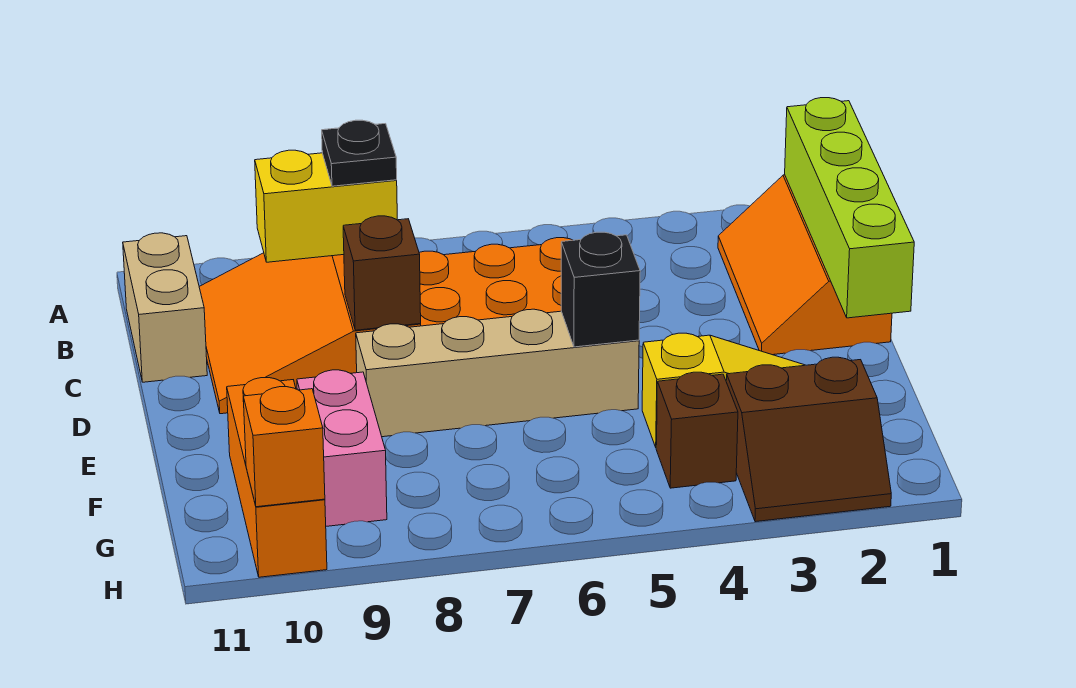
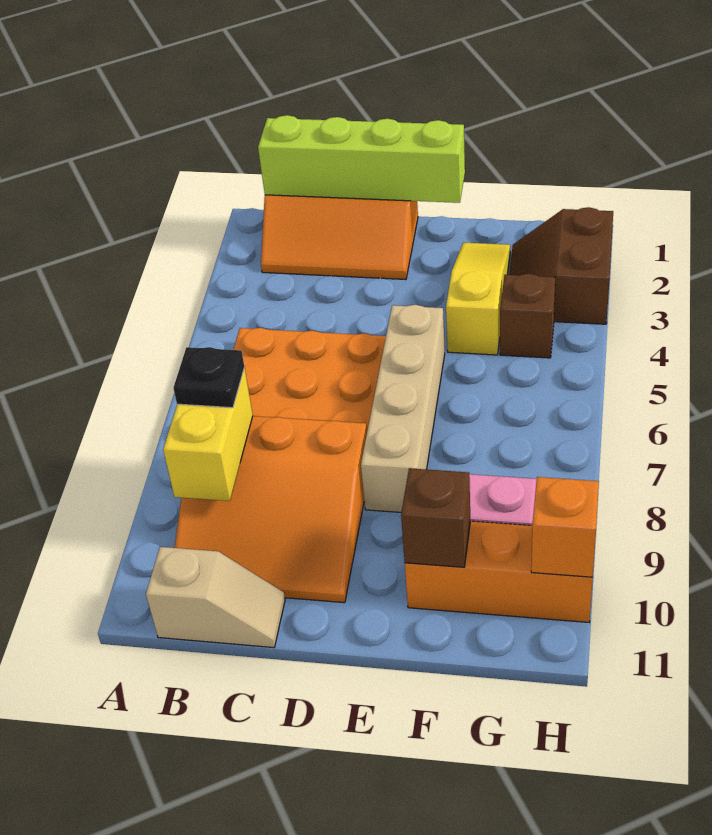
tan 1x2 brick [123,233,207,382] -> tan 1x2 slope [146,547,285,648]
brown 1x1 brick [343,216,421,330] -> brown 1x1 brick moved to [401,468,470,567]
black 1x1 brick [561,232,640,347] -> none
brown 2x2 slope [726,357,891,522] -> brown 2x2 slope turned to [509,207,613,324]

